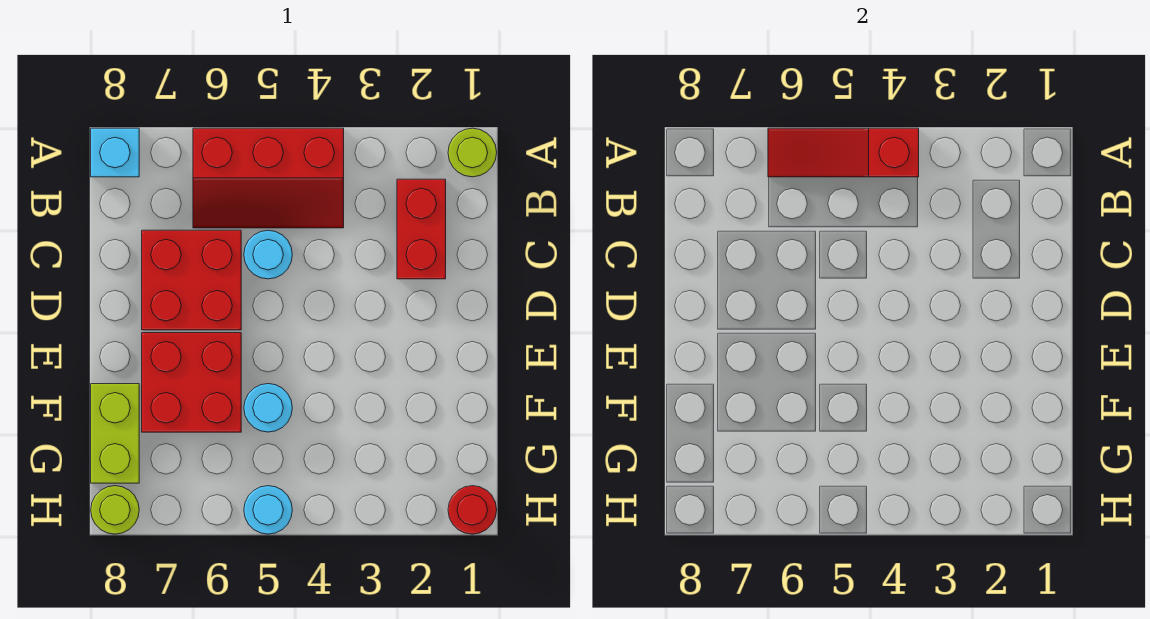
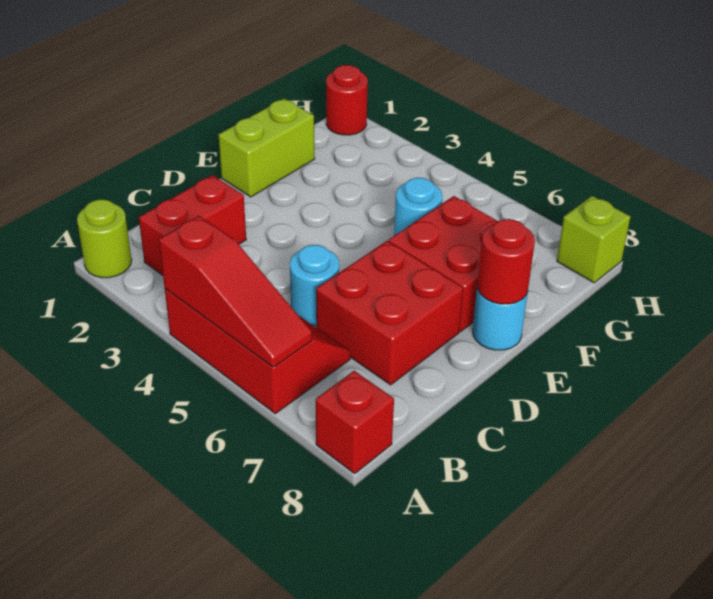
cyan 1x1 brick [91,128,139,177] -> red 1x1 brick [316,371,394,474]
none -> red 1x1 round brick [477,219,535,304]
lime 1x2 brick [91,384,139,483] -> lime 1x2 brick moved to [218,99,315,197]
cyan 1x1 round brick [244,486,292,534] -> cyan 1x1 round brick moved to [473,287,528,350]
lime 1x1 round brick [91,486,139,534] -> lime 1x1 brick [557,196,630,283]

